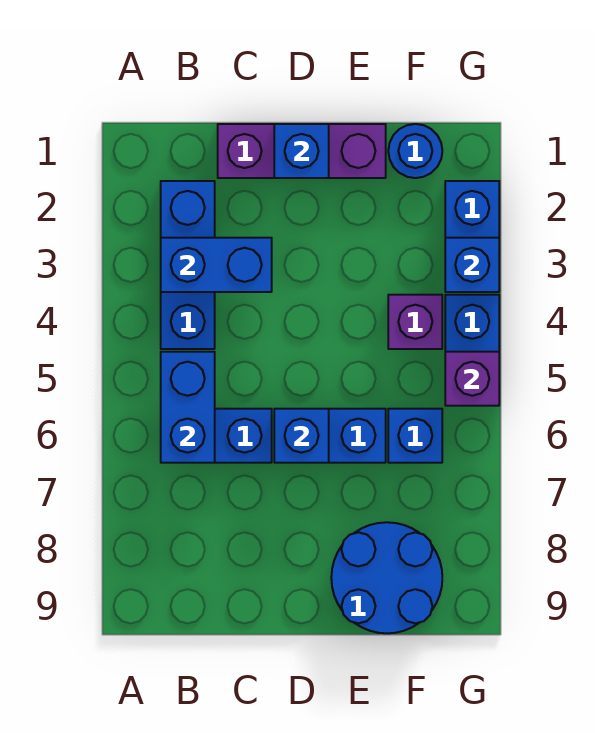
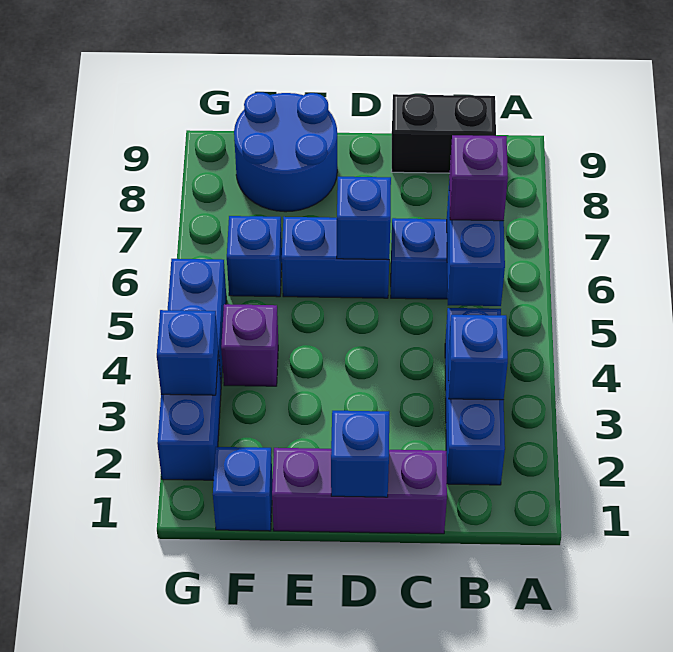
blue 1x2 brick [161,238,272,292] -> blue 1x1 brick [448,315,508,400]
none -> black 1x2 brick [392,94,496,173]
blue 1x1 round brick [388,124,442,178] -> blue 1x1 brick [213,447,273,531]
purple 1x1 brick [445,352,499,406] -> purple 1x1 brick moved to [449,135,508,221]

